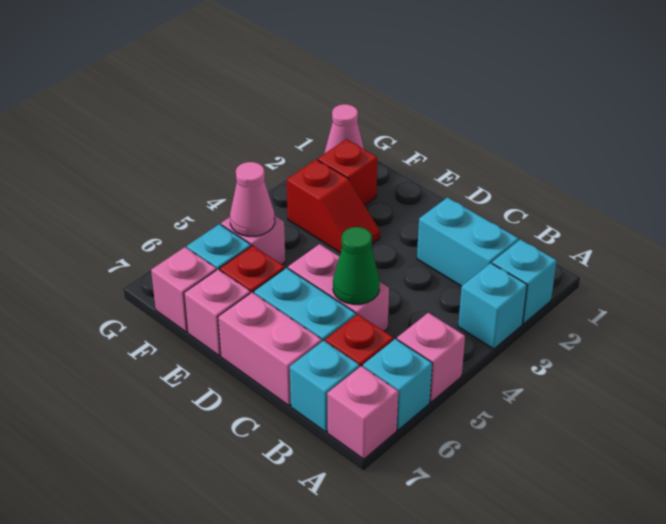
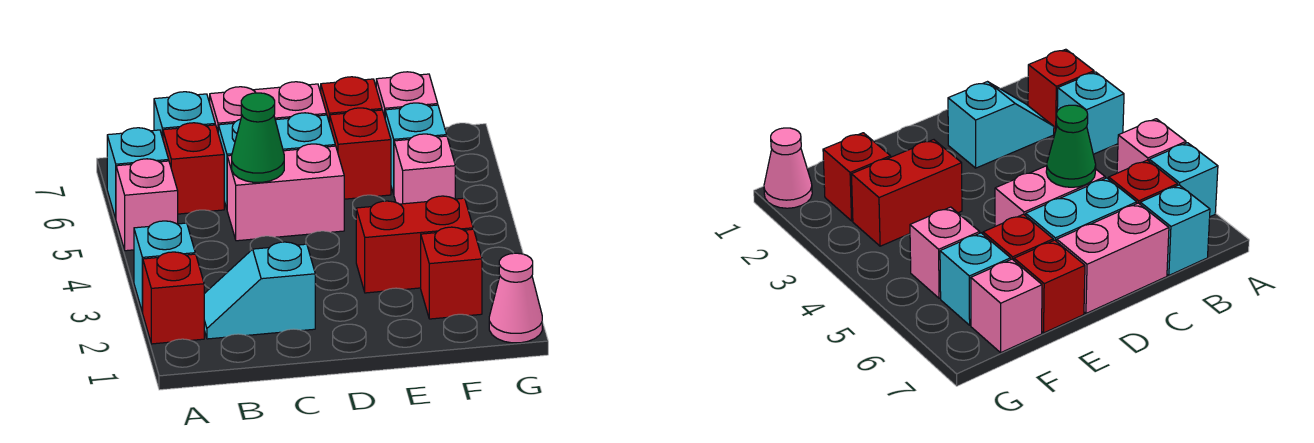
cyan 1x1 brick [492,239,557,324] -> red 1x1 brick [143,252,204,344]
pink 1x1 brick [327,366,398,459] -> none
cyan 1x2 brick [417,198,518,286] -> cyan 1x2 slope [204,242,315,339]
red 1x2 slope [287,160,380,253] -> red 1x2 brick [356,196,473,293]
pink 1x1 brick [184,270,250,356] -> red 1x1 brick [321,77,382,124]
pink 1x1 cone [230,162,275,236] -> none

